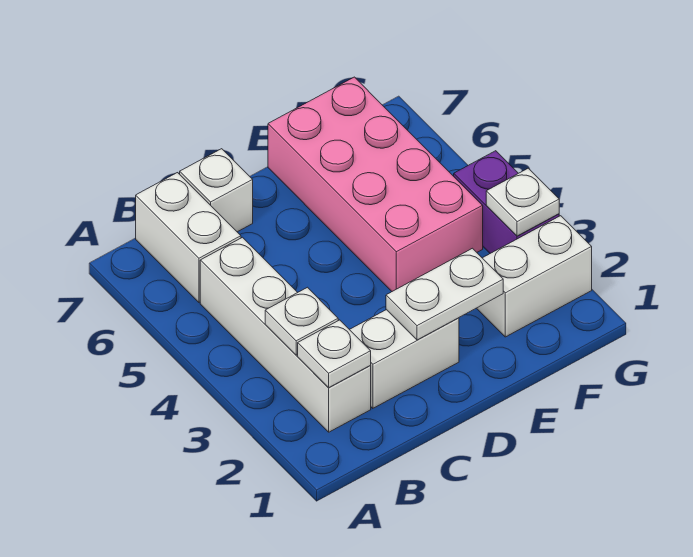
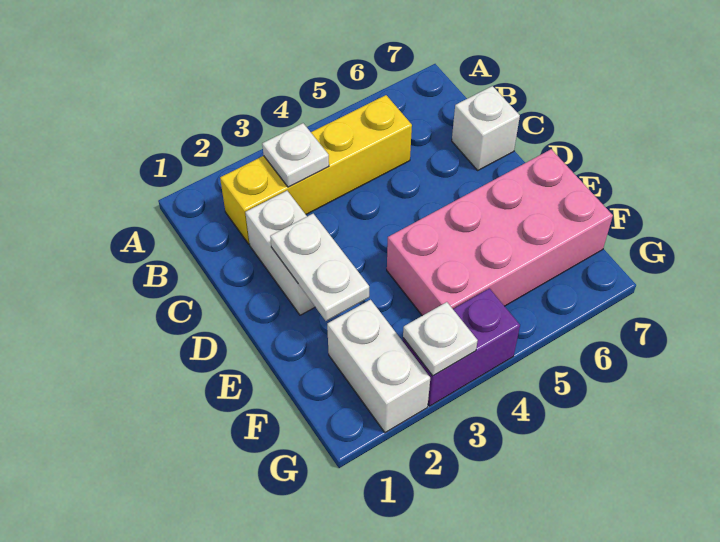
white 1x4 brick [200,237,371,432] -> yellow 1x4 brick [220,95,412,244]
white 1x1 plate [298,320,371,387] -> none
white 1x2 brick [136,173,241,302] -> none

